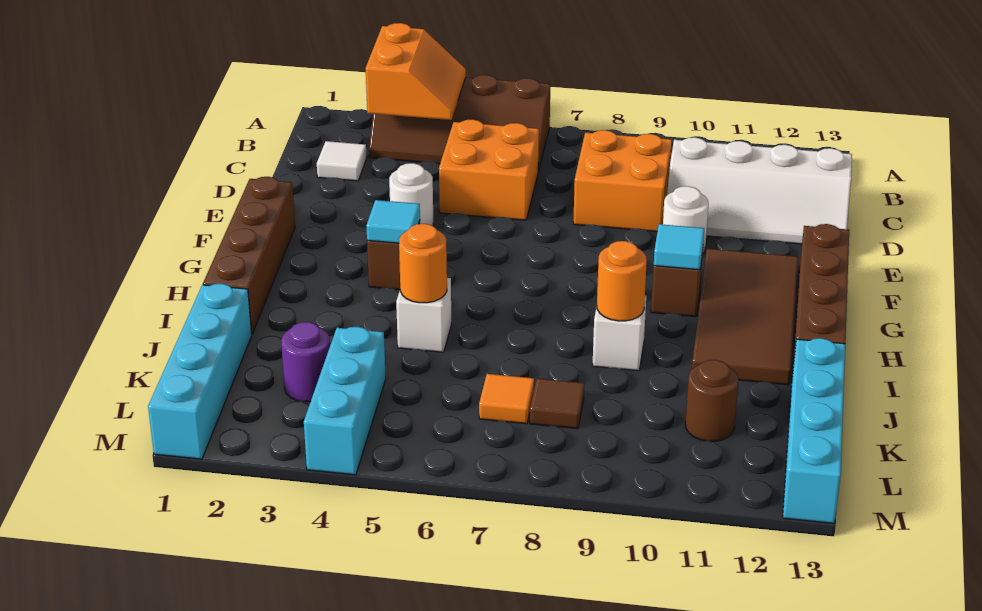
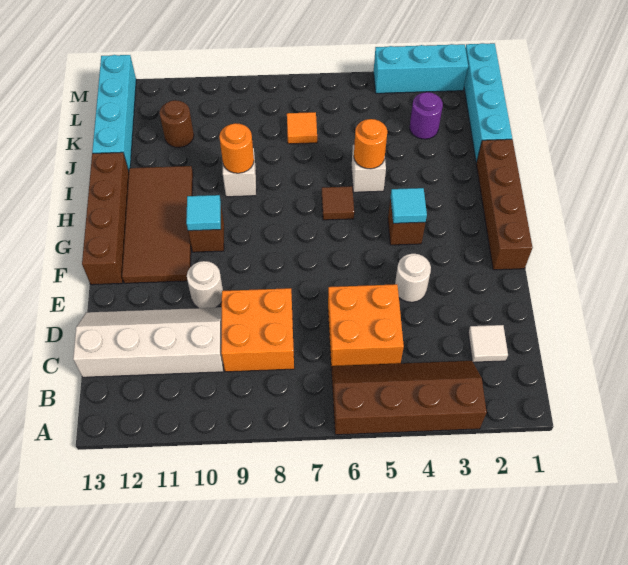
orange 2x2 slope [366,23,466,120] -> none
cyan 1x3 brick [304,327,386,475] -> cyan 1x3 brick turned to [374,44,468,93]
brown 1x1 tile [530,379,584,429] -> brown 1x1 tile moved to [322,186,354,220]

